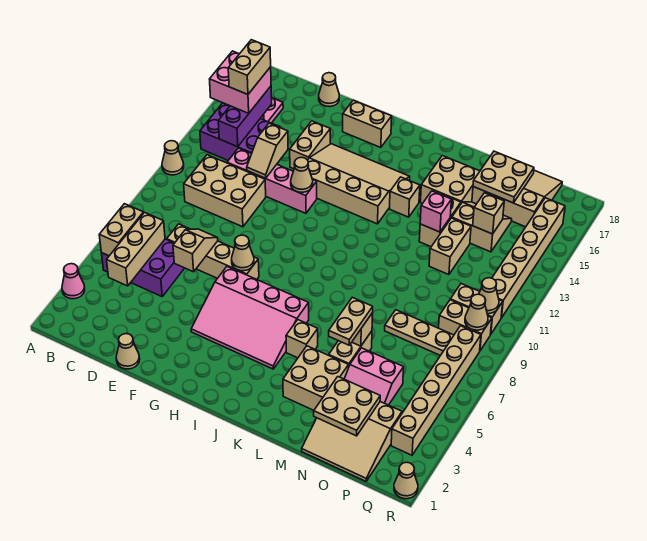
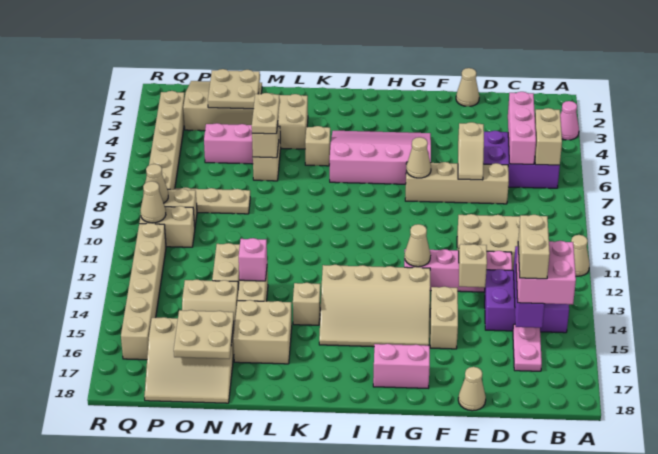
tan 1x3 brick [107,213,165,286] -> pink 1x3 brick [508,92,536,164]
tan 1x2 brick [343,100,392,148] -> pink 1x2 brick [373,344,430,388]
tan 1x1 brick [473,193,504,234] -> none
tan 1x1 cone [394,462,418,499] -> none

